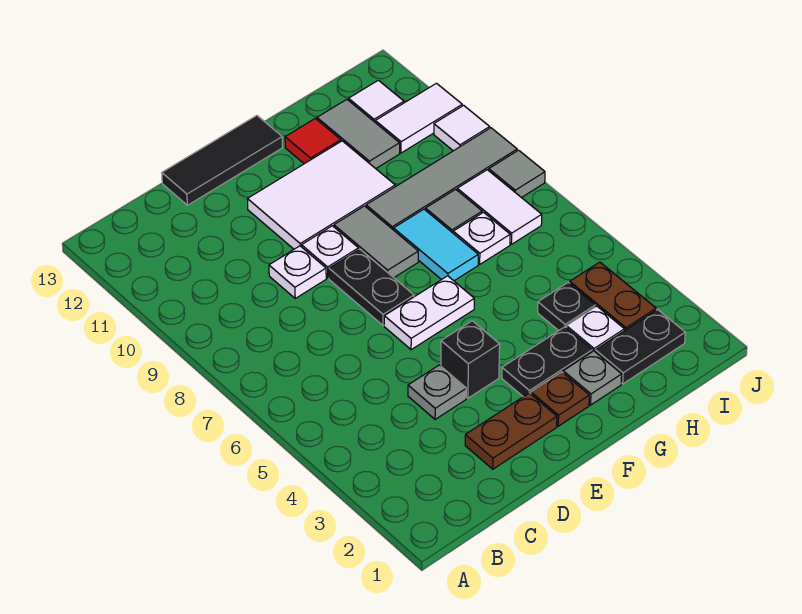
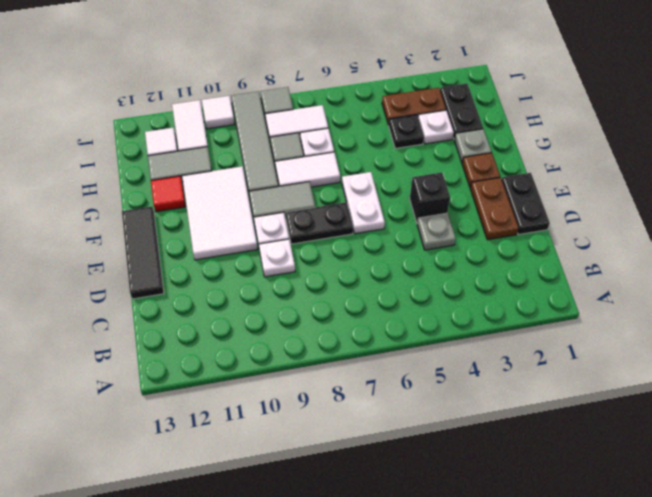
black 1x2 plate [502,327,592,397] -> black 1x2 plate moved to [502,173,550,235]
cyan 1x2 tile [394,209,478,281] -> white 1x2 tile [275,152,340,187]

